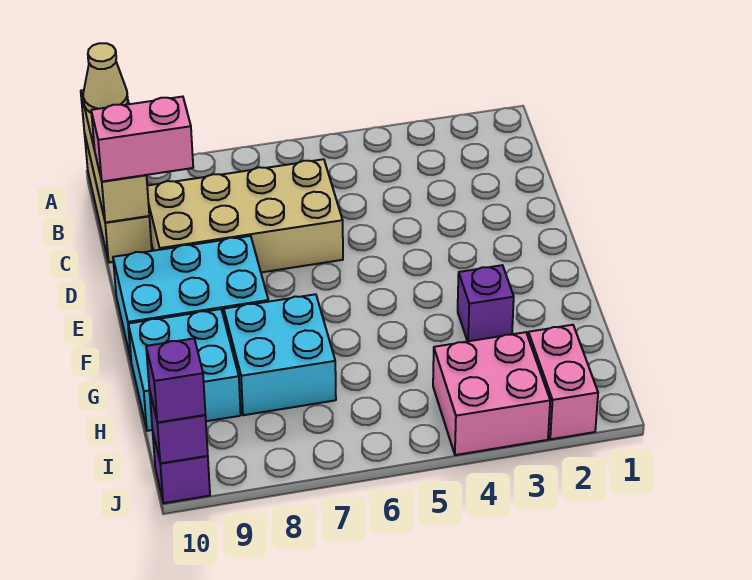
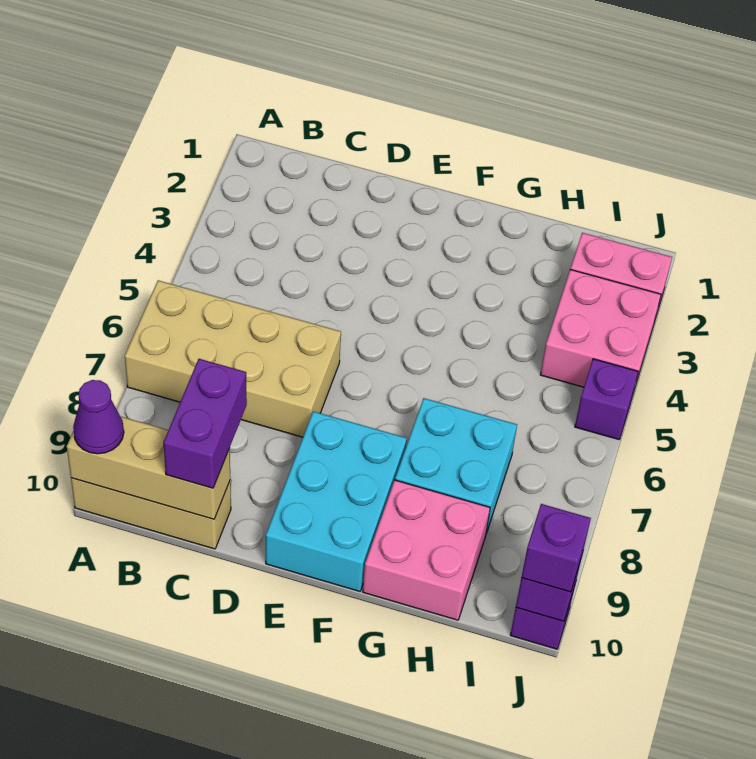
tan 1x1 cone [83,43,128,113] -> purple 1x1 cone [73,380,124,454]
tan 2x4 brick [147,159,343,272] -> tan 2x4 brick turned to [125,280,341,437]
pink 1x2 brick [91,97,193,181] -> purple 1x2 brick [164,359,247,488]
purple 1x1 brick [458,265,514,341] -> purple 1x1 brick moved to [575,359,638,439]
cyan 2x2 brick [128,309,241,431] -> pink 2x2 brick [363,480,490,620]

